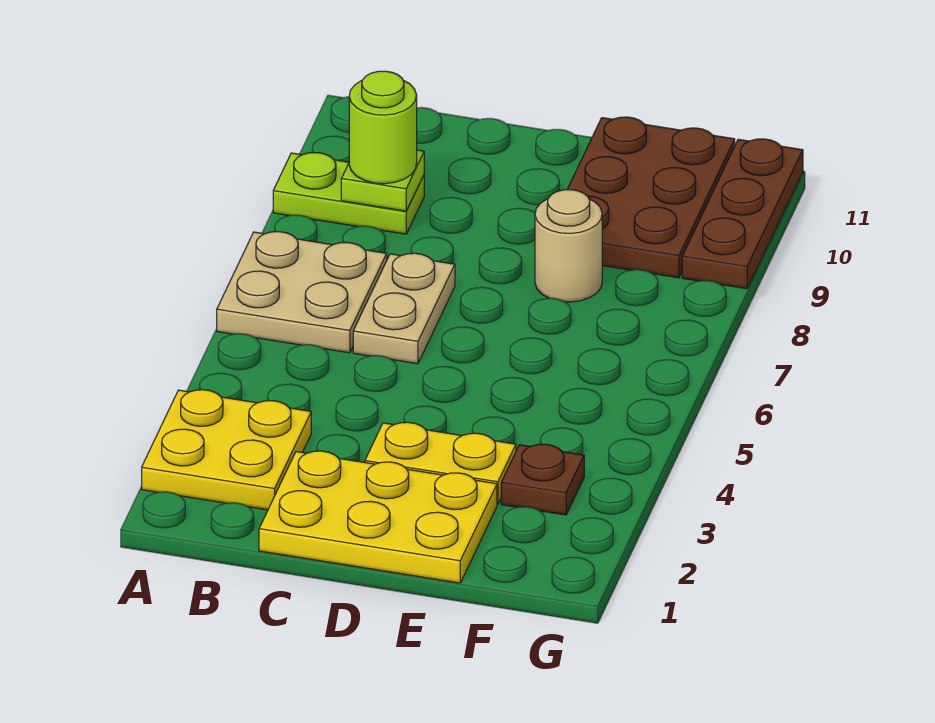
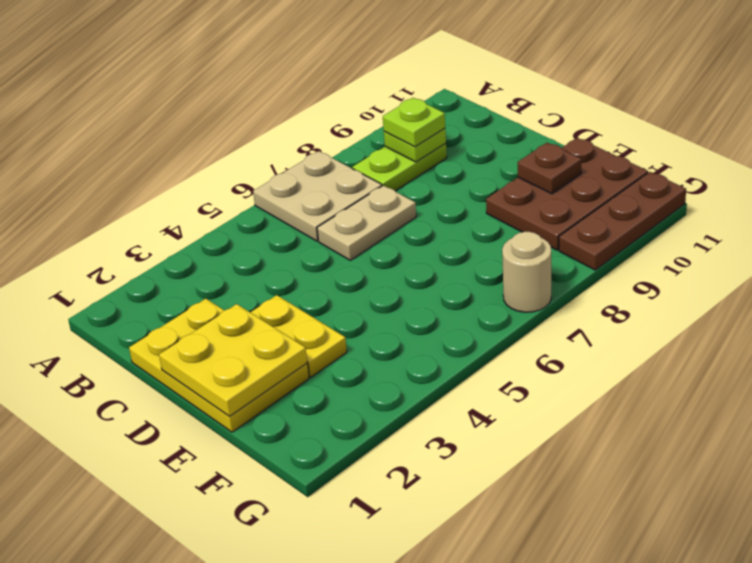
yellow 2x2 plate [142,390,311,510] -> yellow 2x2 plate moved to [159,304,307,416]
lime 1x2 plate [273,153,424,234] -> lime 1x2 plate turned to [352,143,447,191]
lime 1x1 round brick [349,71,417,184] -> lime 1x1 plate [383,98,445,147]
tan 1x1 round brick [535,190,602,302] -> tan 1x1 round brick moved to [502,232,551,312]
brown 1x1 plate [501,444,584,515] -> brown 1x1 plate moved to [518,143,581,194]

